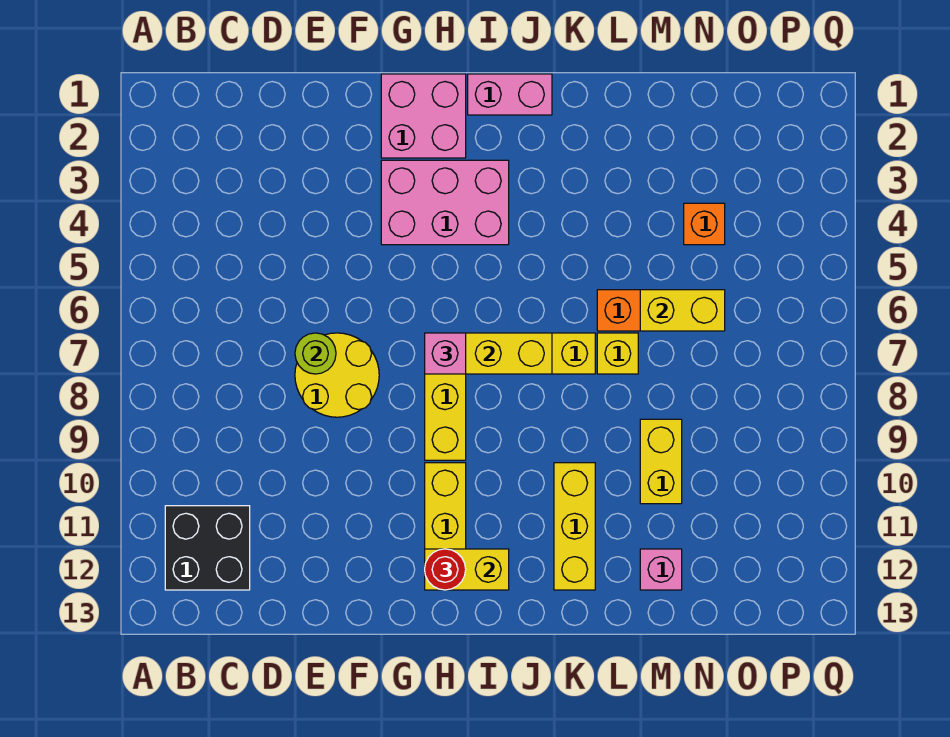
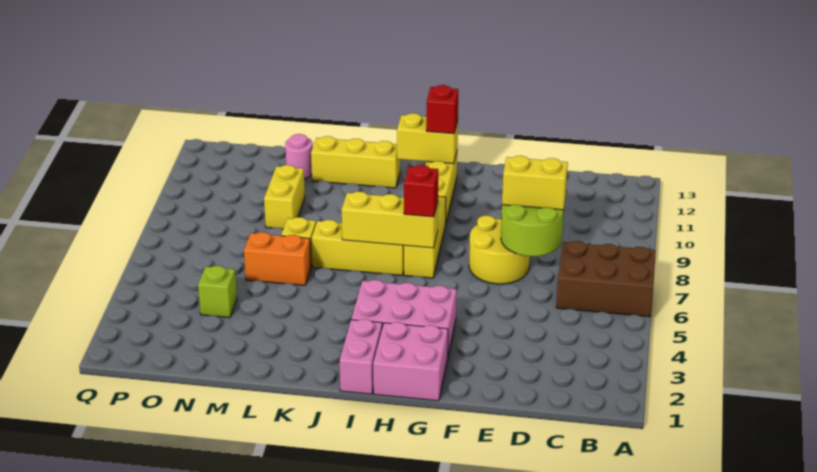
none -> brown 2x3 brick [556,241,656,317]
black 2x2 brick [165,506,250,590] -> none
lime 1x1 round brick [295,333,336,374] -> lime 2x2 round brick [501,205,563,256]
pink 1x1 brick [425,333,466,374] -> red 1x1 brick [404,165,438,217]
red 1x1 round brick [425,549,466,590] -> red 1x1 brick [426,85,458,134]
pink 1x2 brick [468,74,552,115] -> pink 1x2 brick turned to [340,319,382,394]
yellow 1x3 brick [554,463,595,590] -> yellow 1x3 brick turned to [311,136,400,188]
yellow 1x2 brick [640,290,725,331] -> yellow 1x2 brick moved to [502,156,568,210]
pink 1x1 brick [640,549,682,590] -> pink 1x1 round brick [285,134,313,179]
orange 1x1 brick [684,203,725,245] -> lime 1x1 brick [198,266,237,318]

